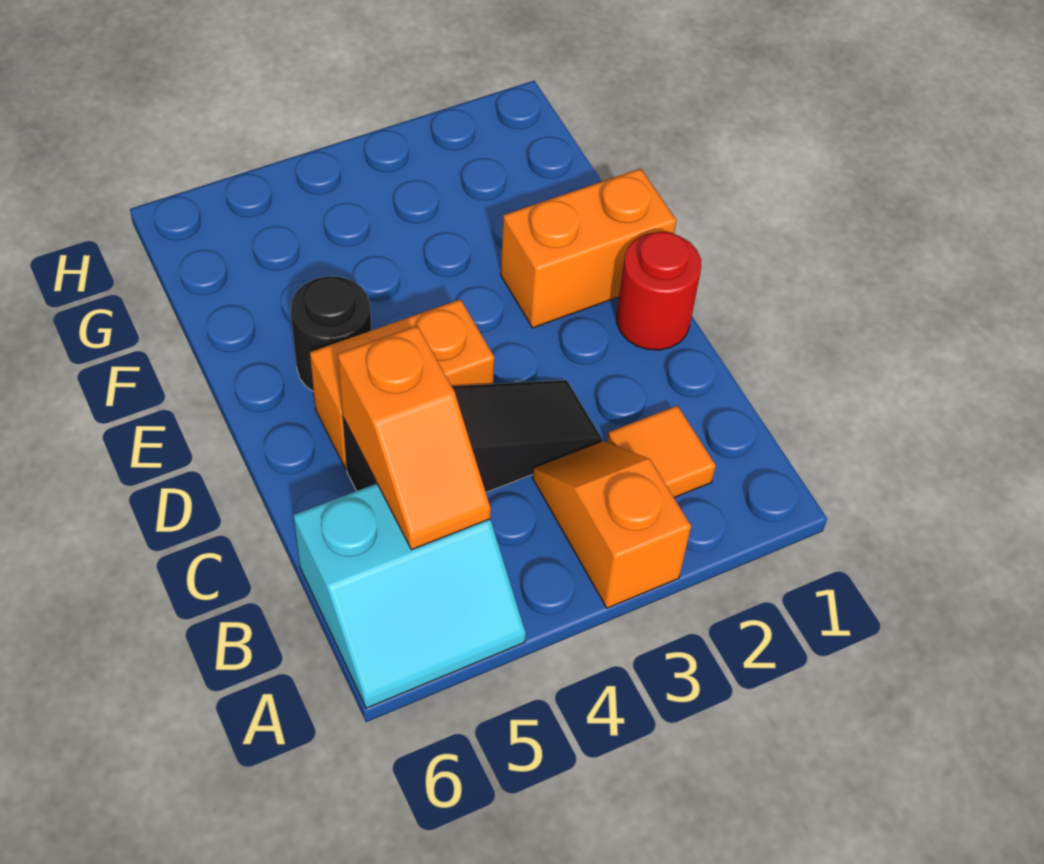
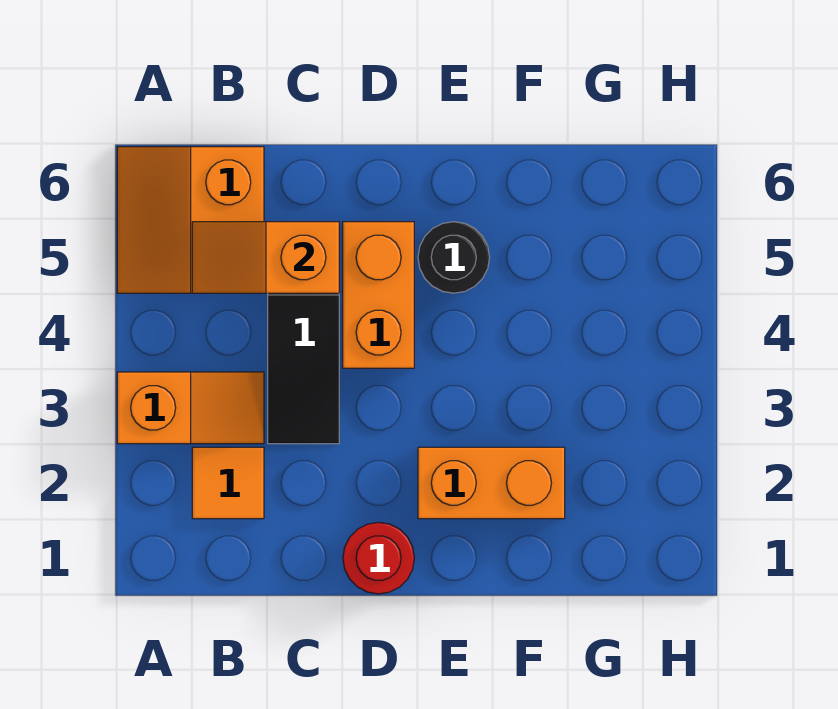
cyan 2x2 slope [293,483,526,708] -> orange 2x2 slope [117,147,264,293]
orange 1x2 brick [501,169,676,328] -> orange 1x2 brick turned to [418,447,565,519]

